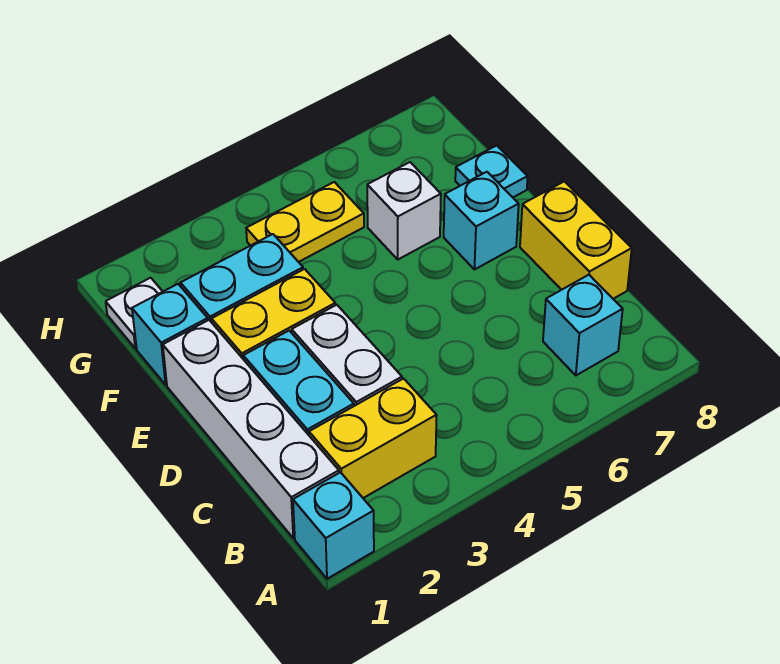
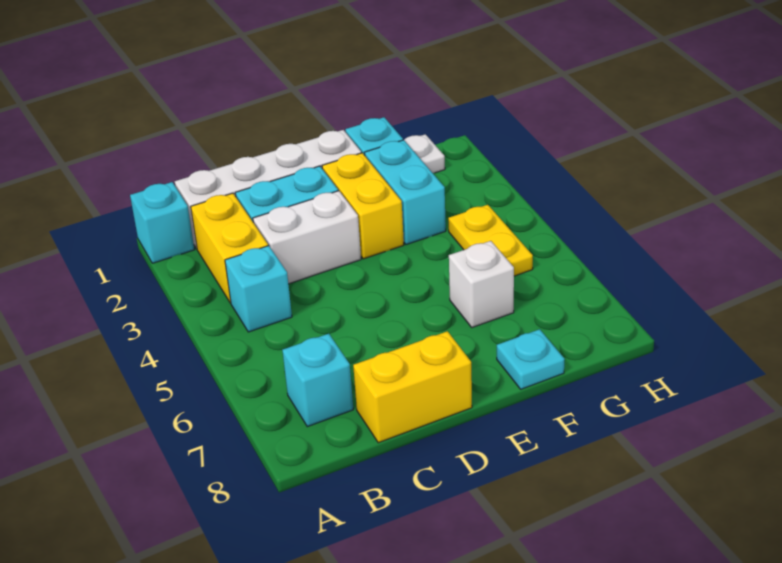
cyan 1x1 brick [444,172,519,270] -> cyan 1x1 brick moved to [225,246,292,332]

